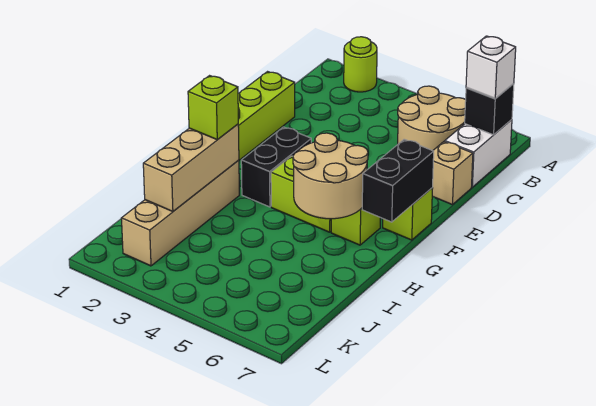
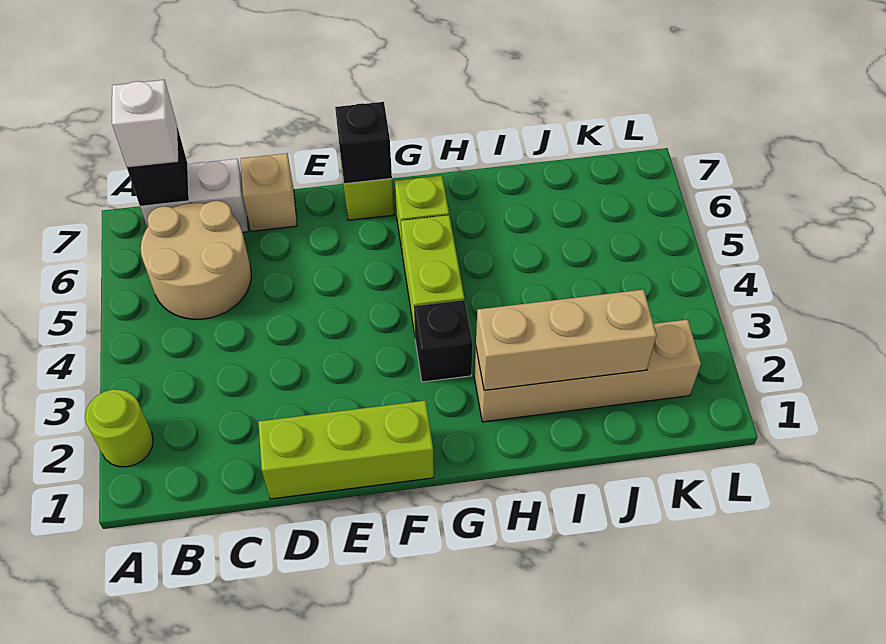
black 1x2 brick [241,127,311,207] -> black 1x1 brick [414,300,473,382]
black 1x2 brick [362,139,434,222] -> black 1x1 brick [335,102,392,184]
tan 2x2 round brick [293,133,368,219] -> none
lime 1x1 brick [188,76,238,140] -> none

